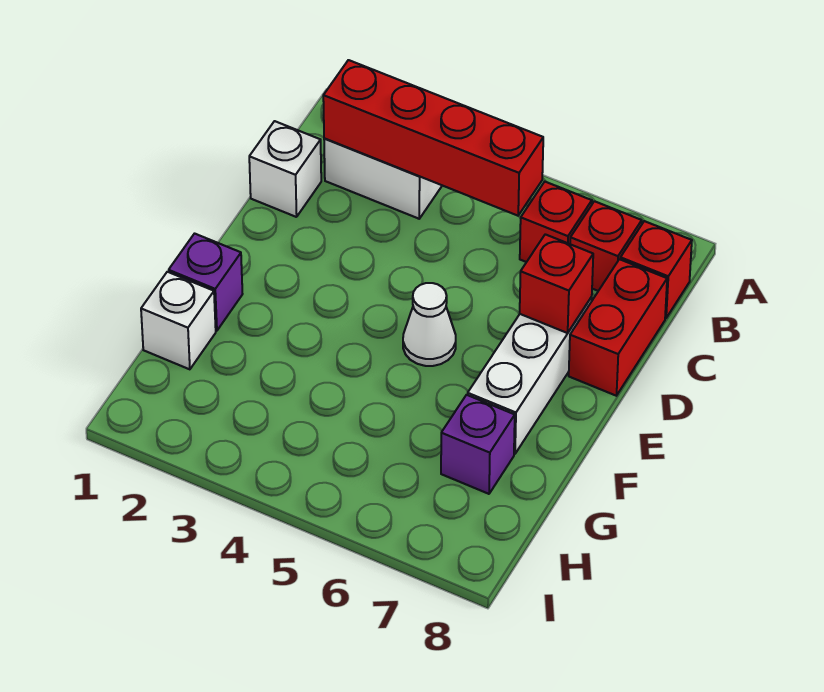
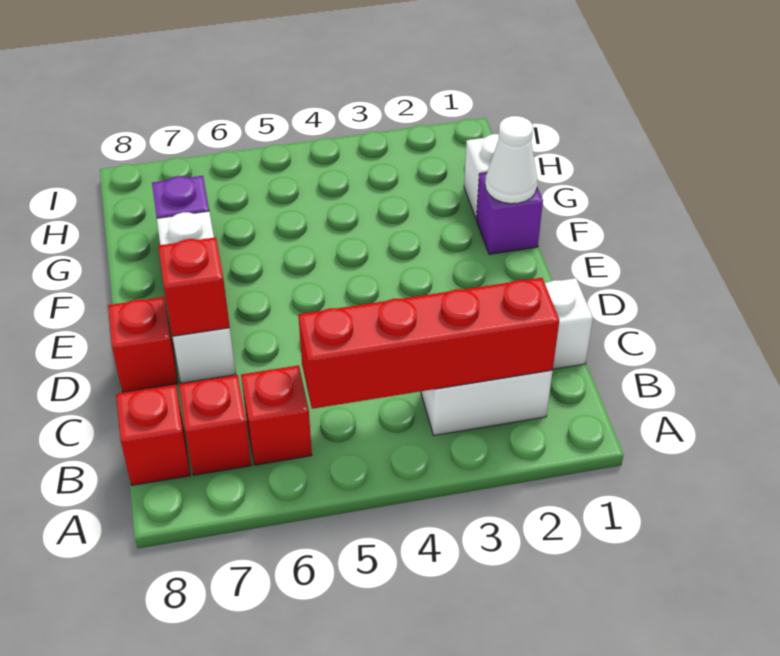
red 1x2 brick [569,259,667,396] -> red 1x1 brick [108,297,178,392]
white 1x1 cone [403,283,456,366] -> white 1x1 cone moved to [485,116,538,204]

